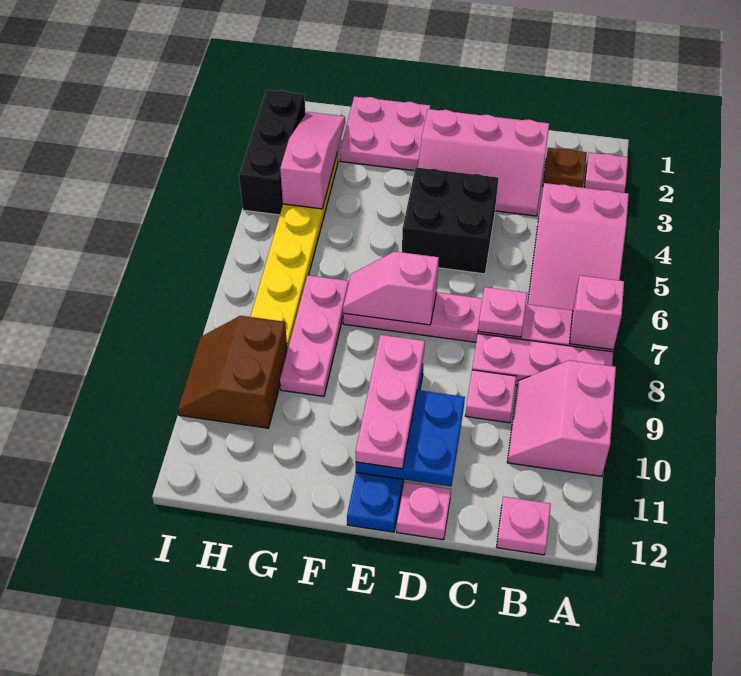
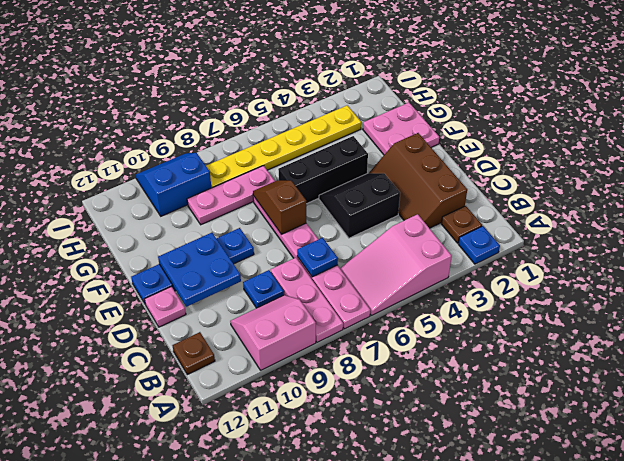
pink 1x1 plate [584,153,628,193] -> blue 1x1 plate [458,226,500,264]
pink 1x1 brick [570,276,624,350] -> none
pink 1x1 plate [497,497,551,555] -> brown 1x1 plate [172,332,215,375]
pink 2x3 slope [418,109,549,216] -> brown 2x3 slope [369,133,467,228]
pink 1x1 plate [478,287,527,337] -> blue 1x1 plate [297,238,338,277]
pink 1x1 plate [465,370,516,423] -> blue 1x1 plate [243,270,284,308]
black 2x2 brick [402,167,499,274] -> black 2x2 slope [319,173,400,238]
pink 1x2 slope [343,252,439,325] -> brown 1x2 slope [253,180,306,234]
pink 1x3 plate [356,335,425,469] -> none
pink 1x3 slope [280,112,345,209] -> none
brown 2x2 slope [178,316,287,428] -> blue 2x2 slope [136,153,211,216]
black 1x3 brick [239,90,305,215] -> black 1x3 brick moved to [278,136,368,204]

